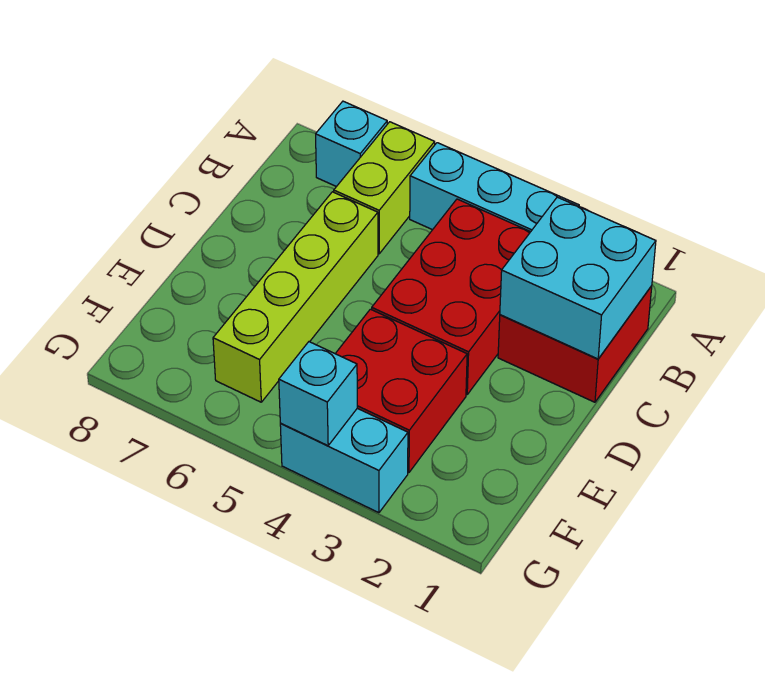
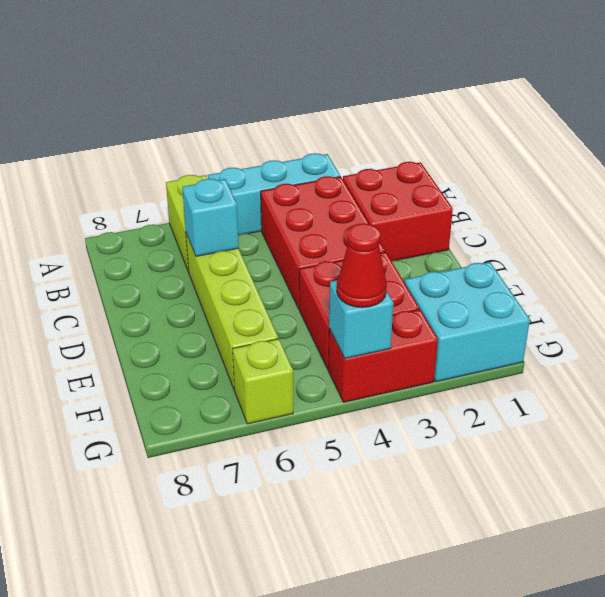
cyan 1x1 brick [316,101,387,187] -> cyan 1x1 brick moved to [182,179,239,256]
cyan 2x2 brick [500,197,656,359] -> cyan 2x2 brick moved to [404,262,530,382]
cyan 1x2 brick [280,408,408,513] -> red 1x2 brick [328,309,438,402]
none -> red 1x1 cone [337,223,387,308]
none -> lime 1x1 brick [233,339,293,424]

